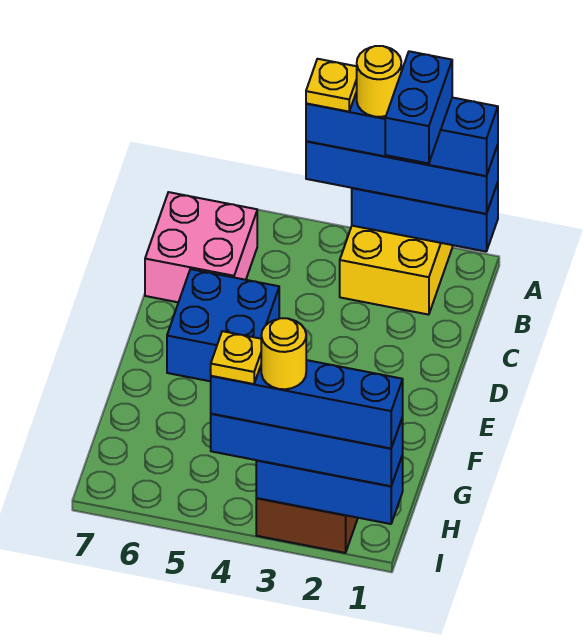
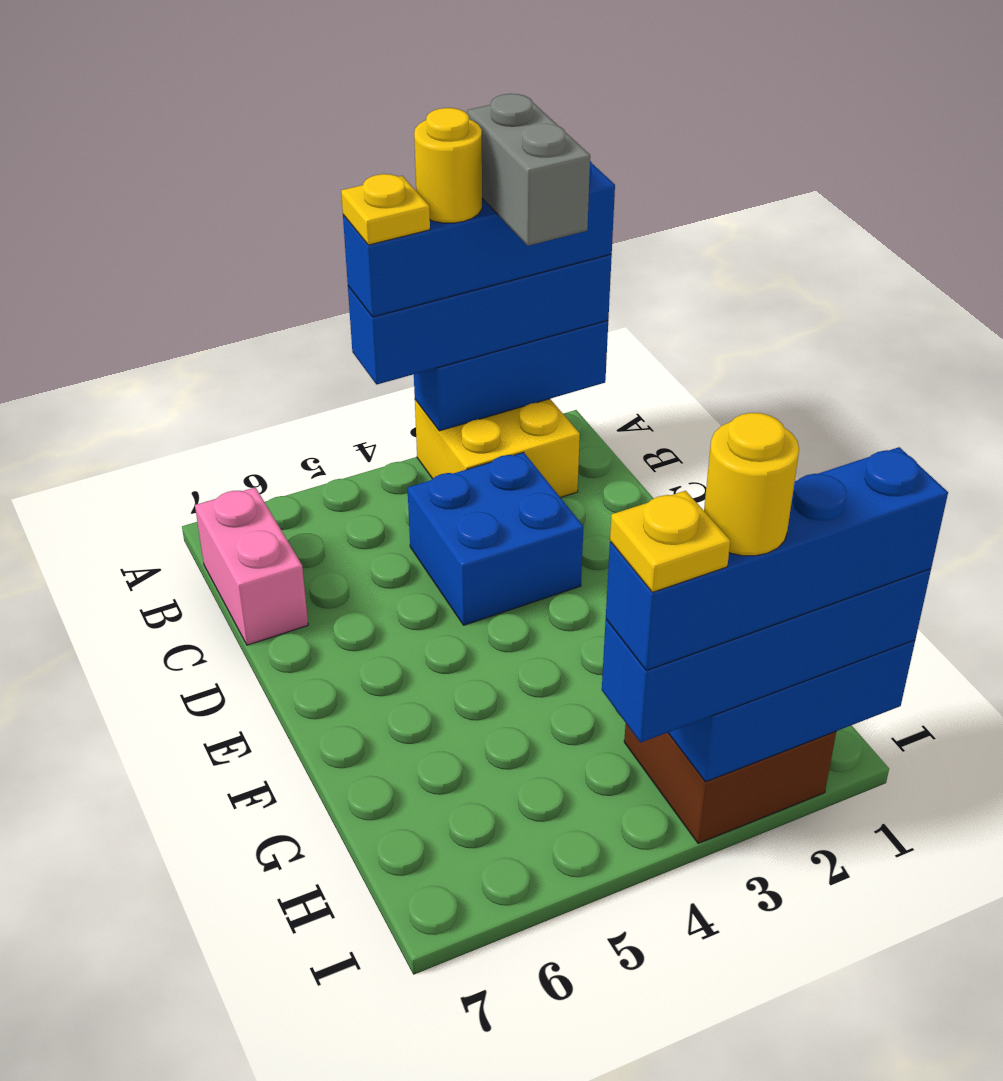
blue 1x2 brick [385,51,452,163] -> grey 1x2 brick [467,94,590,246]
pink 2x2 brick [145,192,257,302] -> pink 1x2 brick [195,487,308,645]
blue 2x2 brick [167,269,279,381] -> blue 2x2 brick moved to [407,452,583,625]

